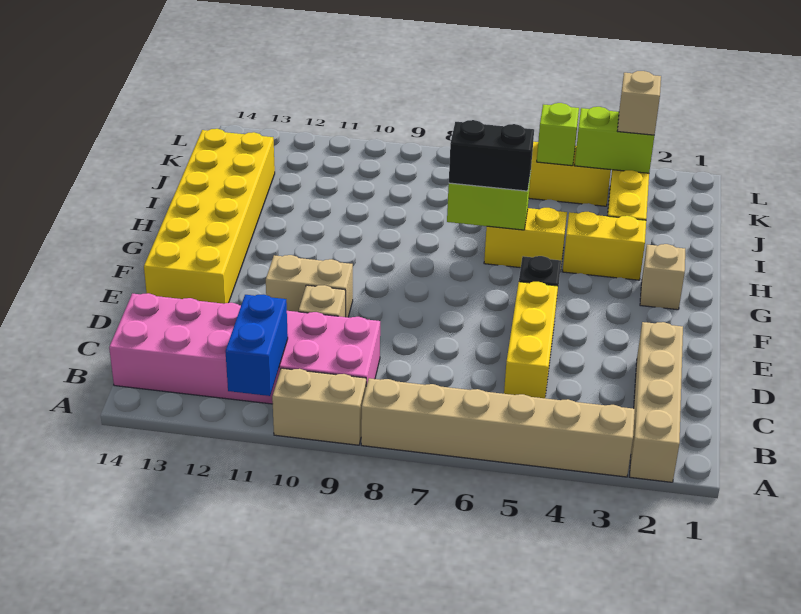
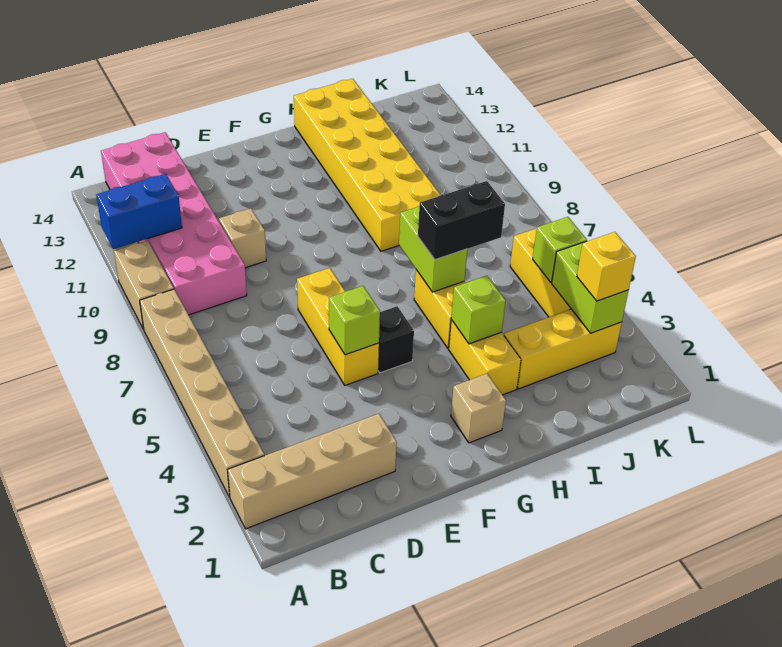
yellow 1x3 brick [504,282,558,398] -> yellow 1x3 brick turned to [297,268,379,385]
none -> lime 1x1 brick [329,286,380,355]
tan 1x2 brick [266,255,353,317] -> none
yellow 2x6 brick [144,129,275,304] -> yellow 2x6 brick turned to [294,79,440,251]
none -> lime 1x1 brick [451,276,506,344]
black 1x2 brick [449,120,534,191] -> black 1x2 brick turned to [418,181,505,260]
tan 1x1 brick [617,71,661,135] -> yellow 1x1 brick [577,232,636,301]

